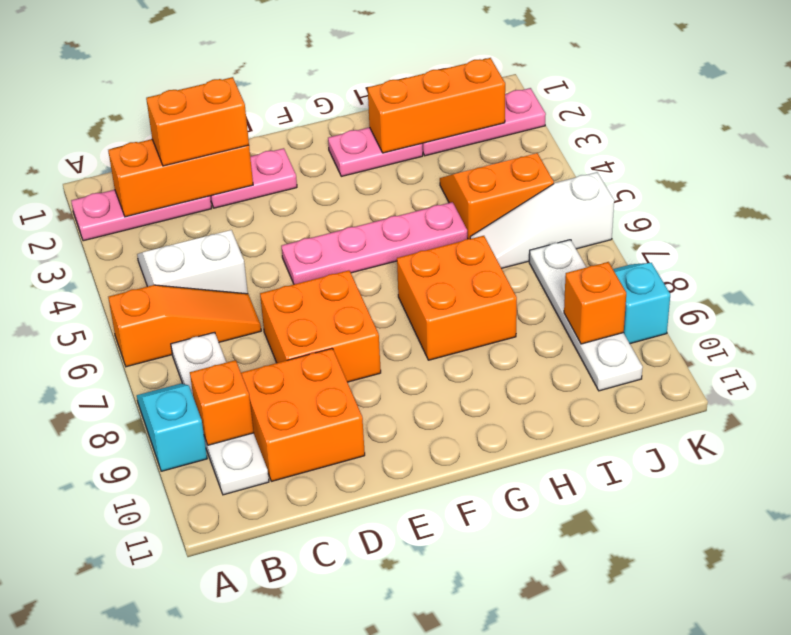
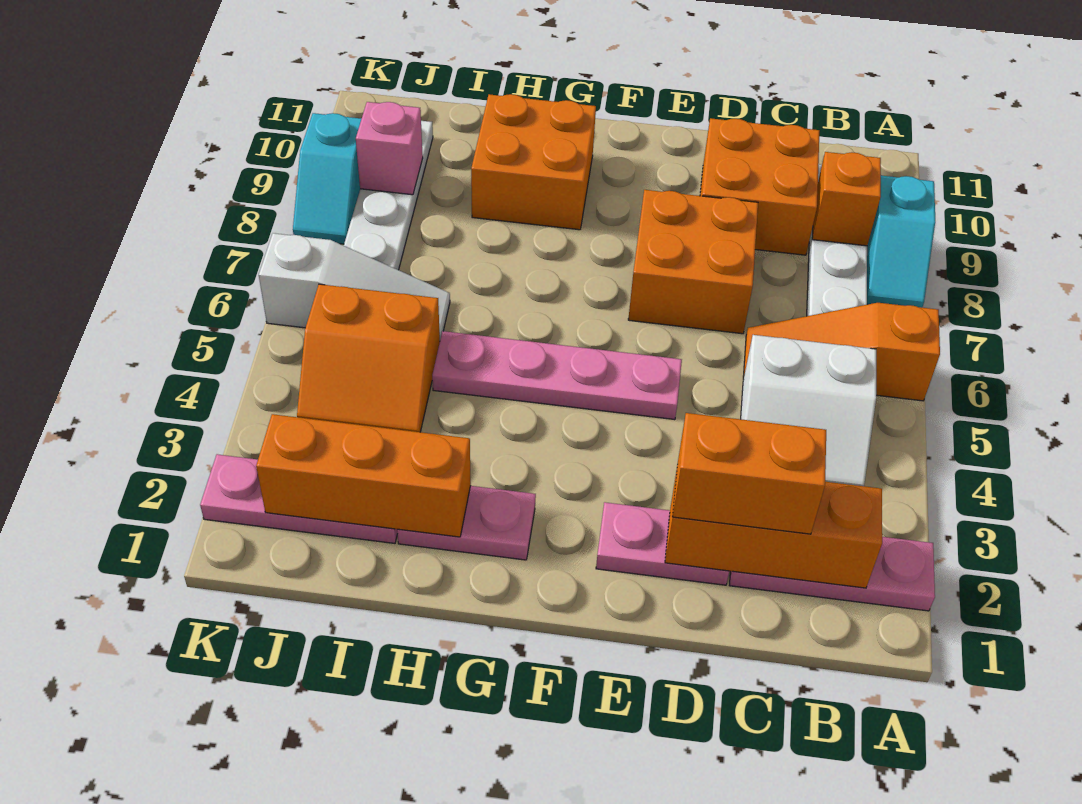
orange 2x2 brick [397,236,517,360] -> orange 2x2 brick moved to [471,94,596,230]
orange 1x1 brick [564,262,626,344] -> pink 1x1 brick [356,102,423,195]

